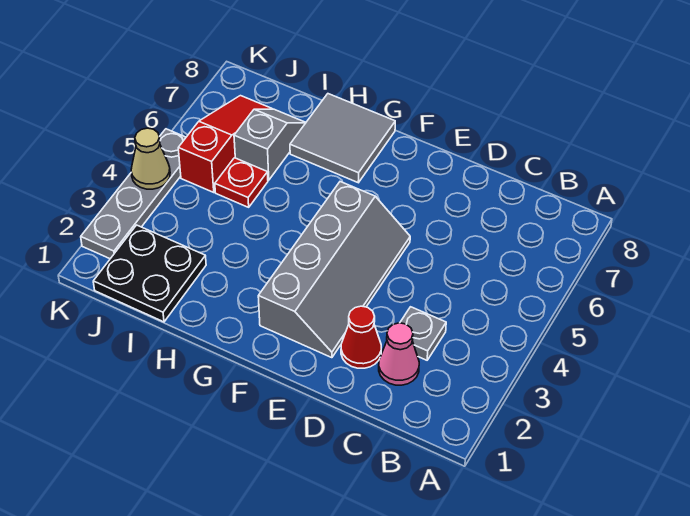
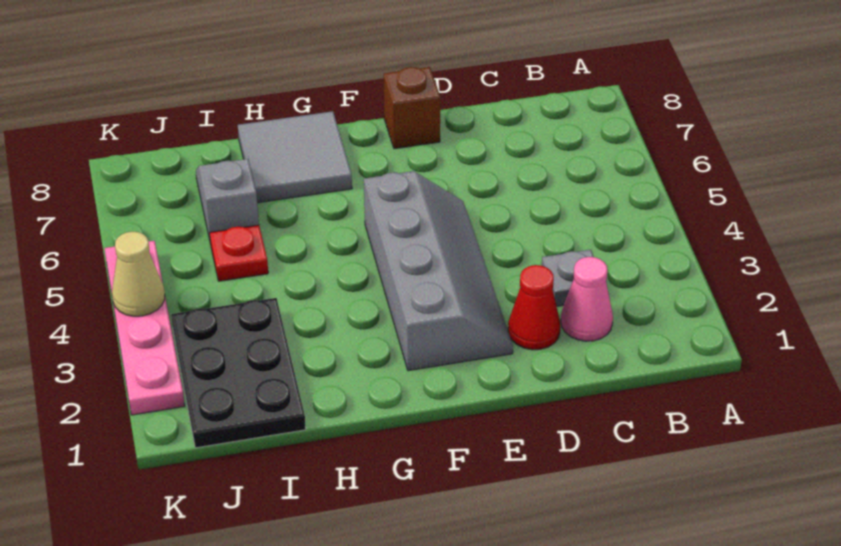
none -> brown 1x1 brick [384,67,440,149]
black 2x2 plate [93,225,206,322] -> black 2x3 plate [171,298,306,448]
red 1x3 slope [178,96,272,193] -> none
grey 1x4 plate [81,129,186,259] -> pink 1x4 plate [104,241,185,415]

